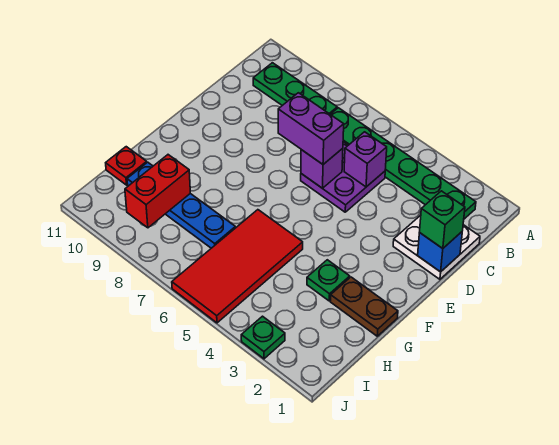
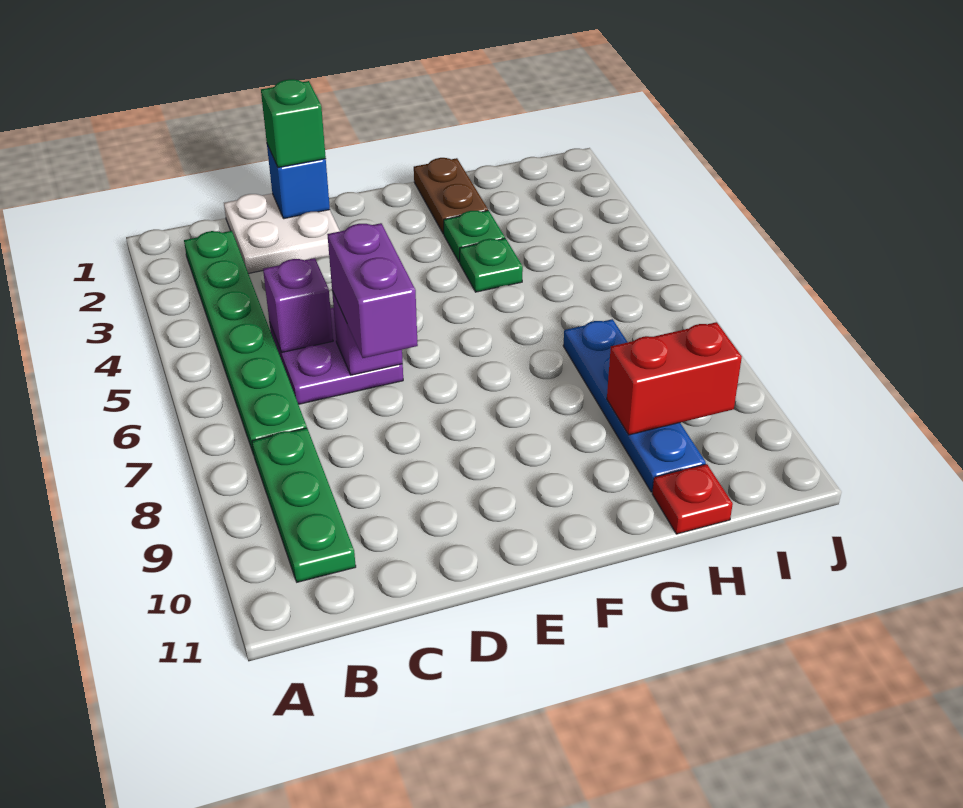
red 2x4 tile [172,210,303,323] -> none
green 1x1 plate [241,316,285,359] -> green 1x1 plate moved to [460,238,523,292]

